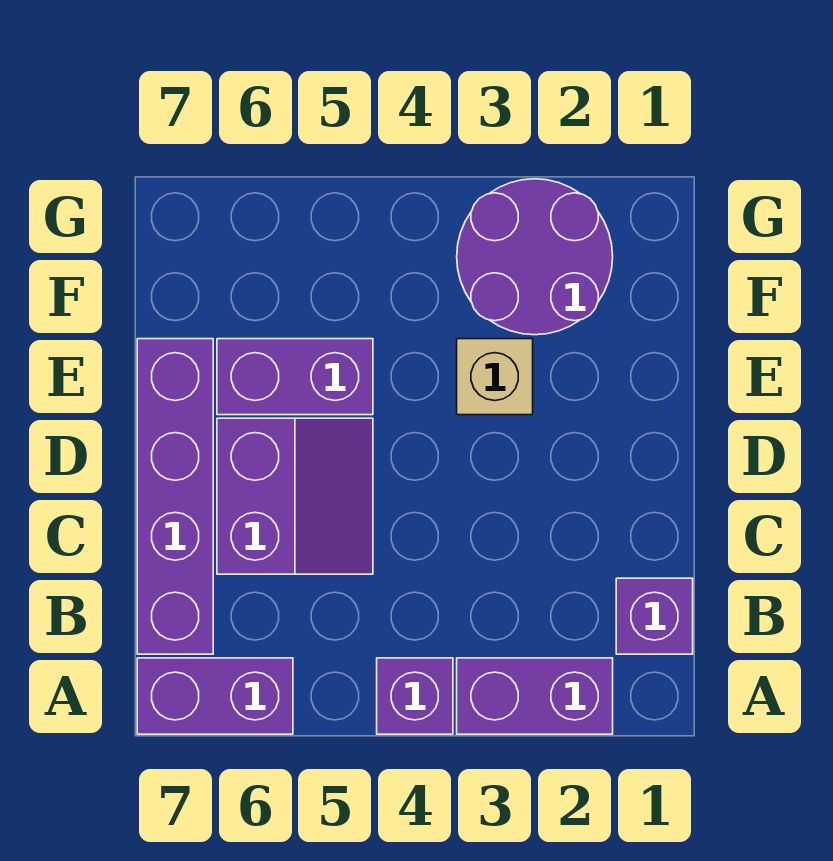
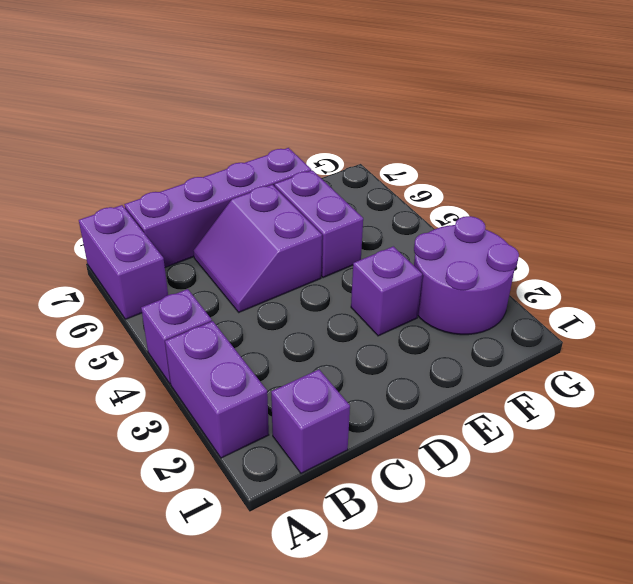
purple 2x2 slope [217,418,373,574] -> purple 2x2 slope turned to [194,185,322,312]
tan 1x1 brick [457,339,533,415] -> purple 1x1 brick [351,246,422,336]

